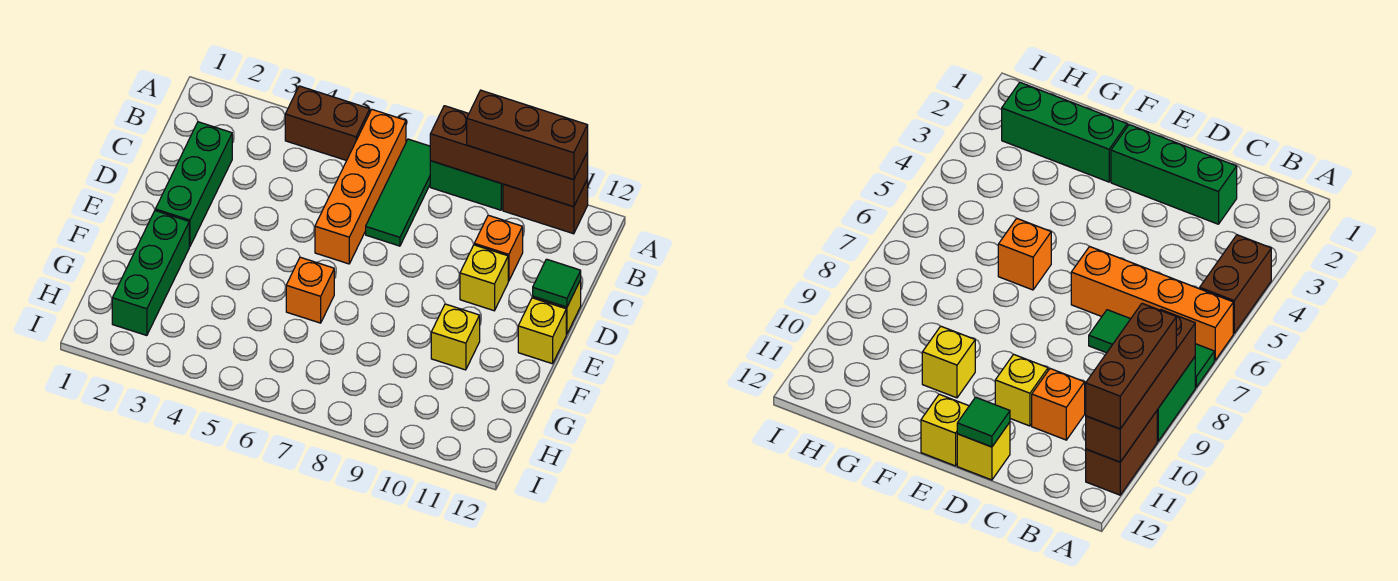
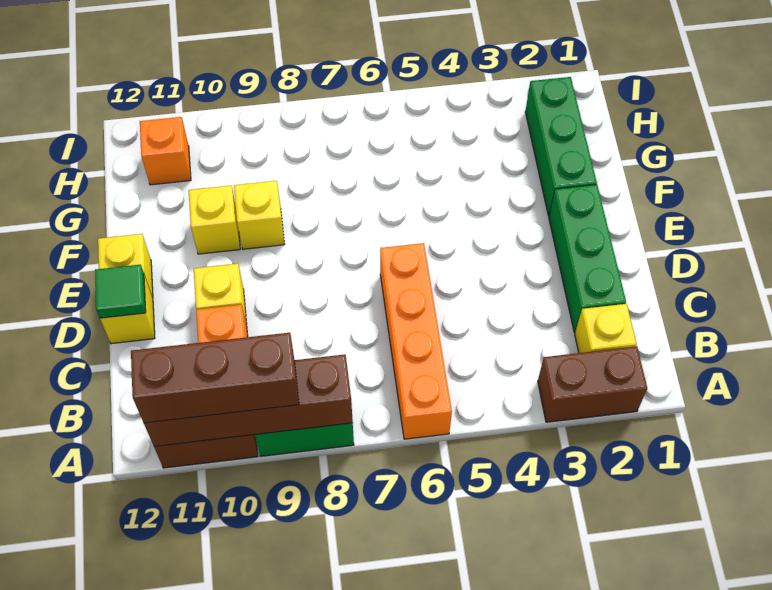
brown 1x2 brick [285,86,370,161] -> brown 1x2 brick moved to [538,346,647,422]
green 1x3 tile [366,139,430,246] -> none
none -> yellow 1x1 brick [575,304,636,353]
orange 1x1 brick [286,257,334,323] -> orange 1x1 brick moved to [140,117,191,185]
none -> yellow 1x1 brick [234,181,284,249]

